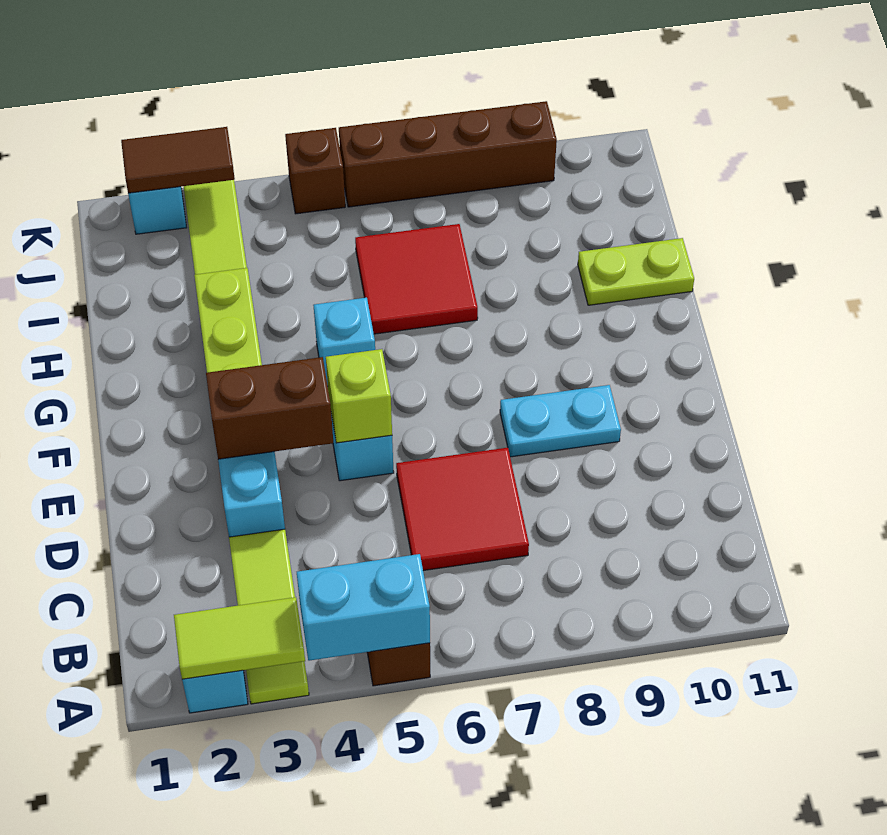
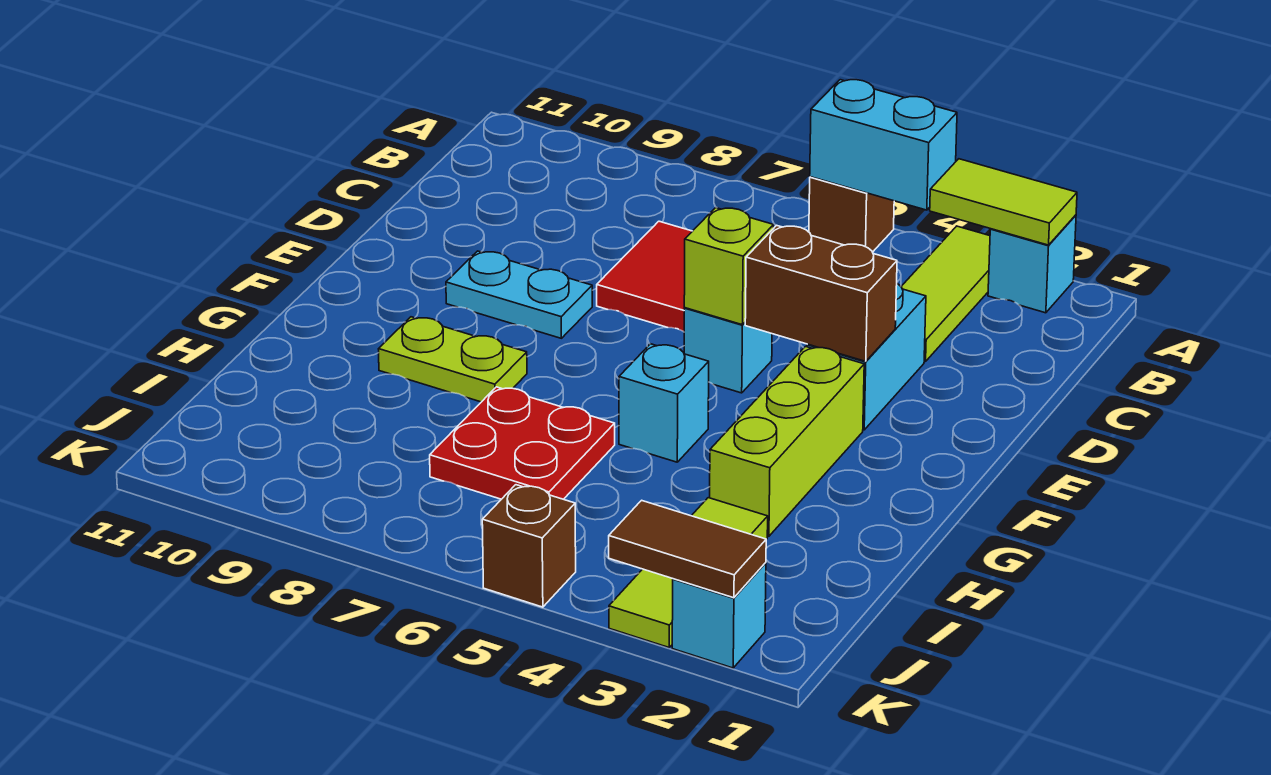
red 2x2 tile [355,224,478,334] -> red 2x2 plate [430,387,615,499]
lime 1x2 plate [578,238,694,305] -> lime 1x2 plate moved to [379,317,527,402]
brown 1x4 brick [339,101,557,207] -> none

